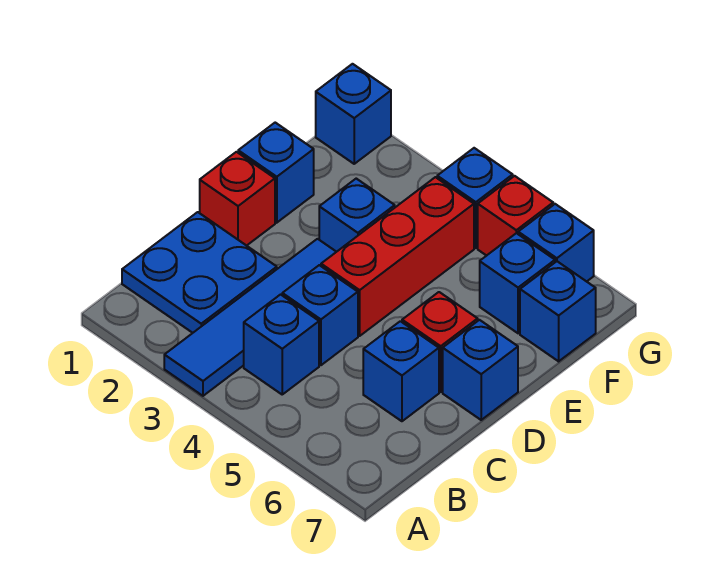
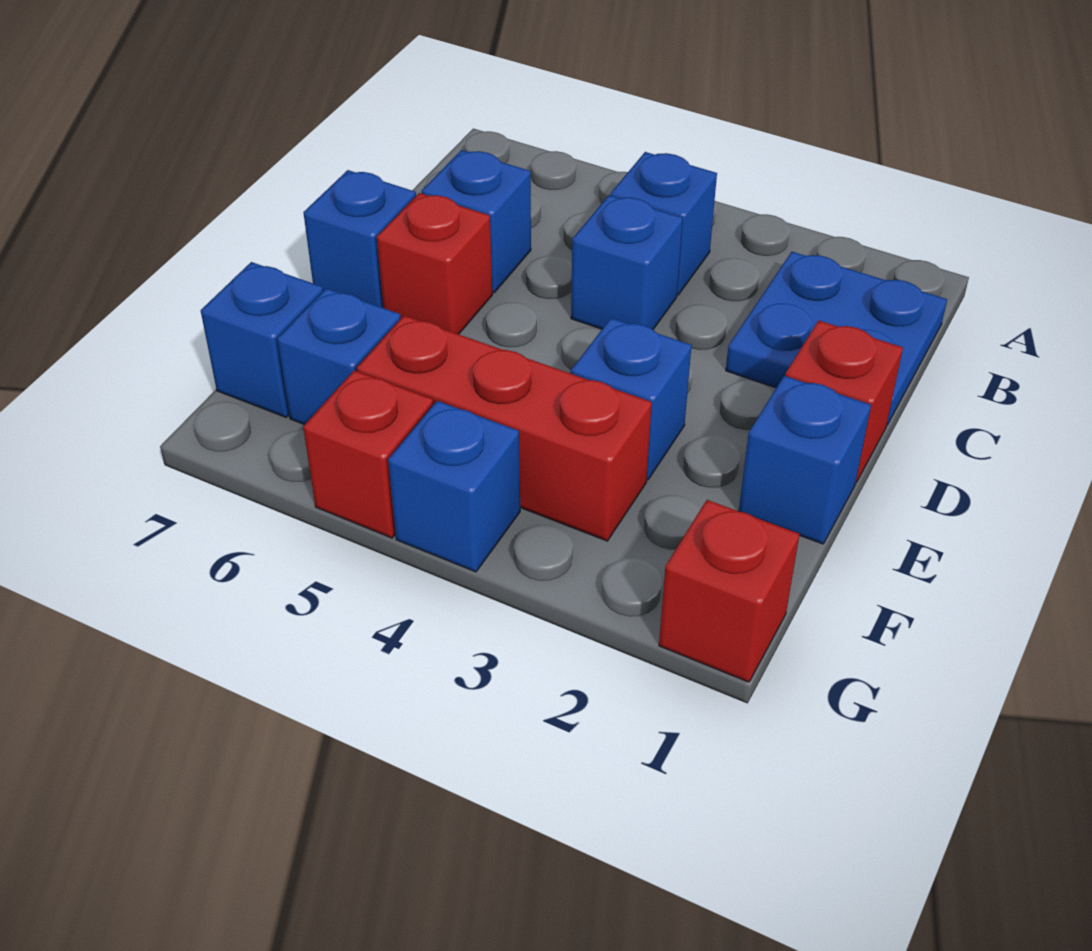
blue 1x4 tile [164,239,336,396] -> none
red 1x3 brick [321,177,474,336] -> red 1x3 brick turned to [357,316,652,541]
blue 1x1 brick [316,64,391,164] -> red 1x1 brick [659,500,799,682]
blue 1x1 brick [518,204,594,282] -> none

